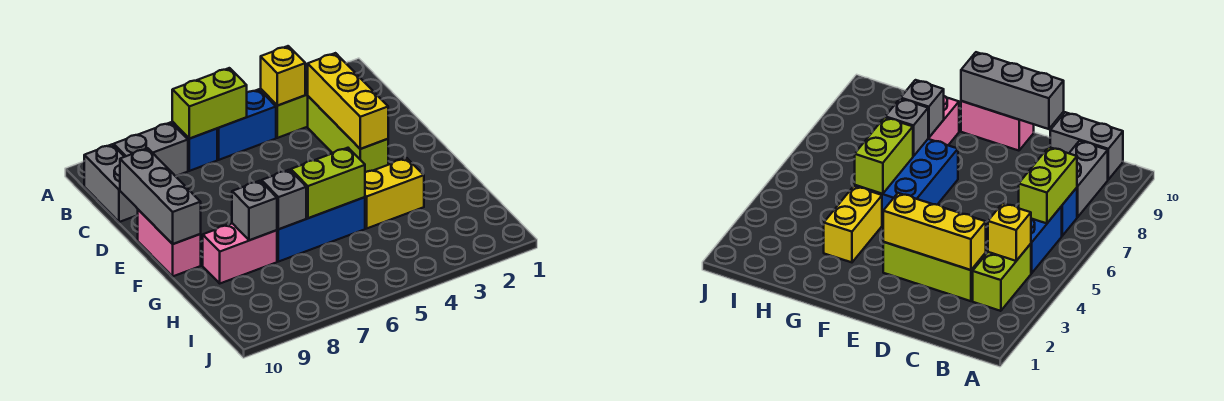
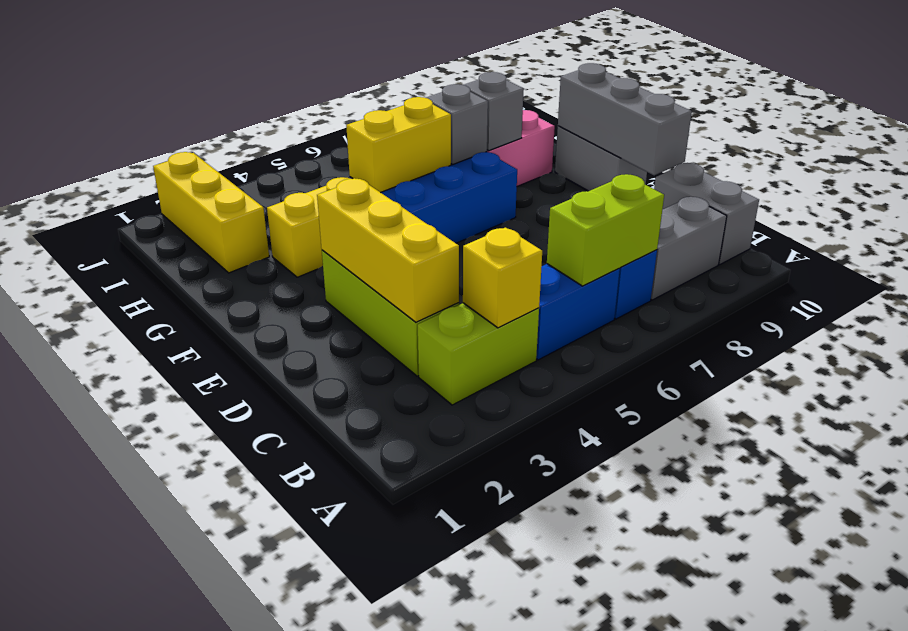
pink 1x2 brick [137,210,201,276] -> grey 1x2 brick [555,126,647,191]
lime 1x2 brick [291,148,365,218] -> yellow 1x2 brick [346,97,451,193]
none -> yellow 1x3 brick [153,152,269,273]

